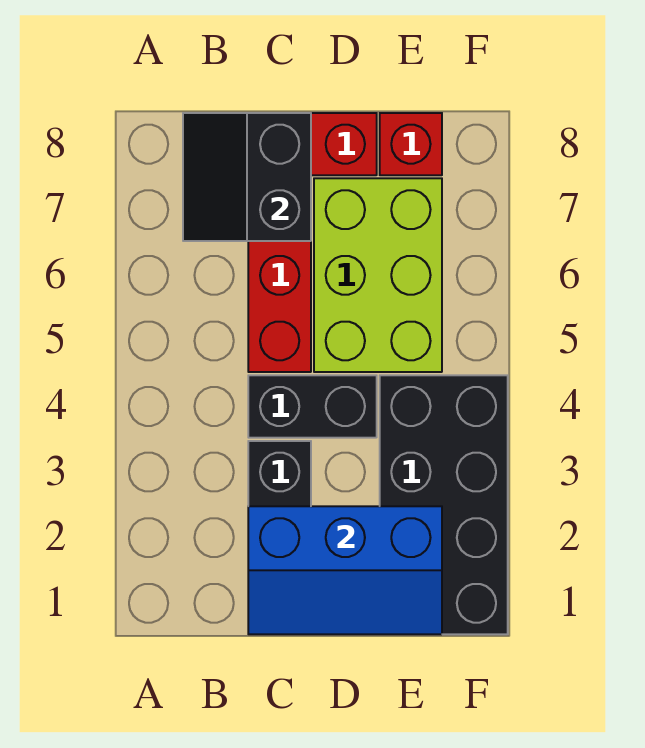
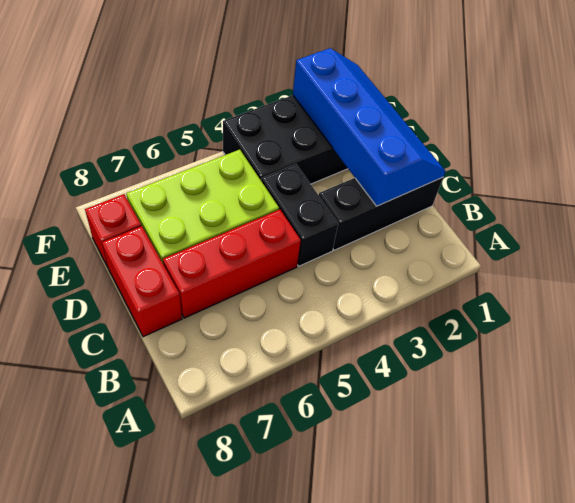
black 2x2 slope [183,113,311,241] -> none
blue 2x3 slope [248,506,442,634] -> blue 2x4 slope [293,48,446,206]

